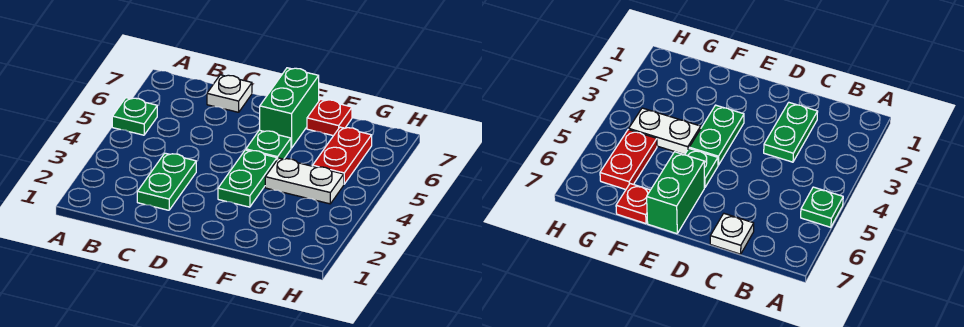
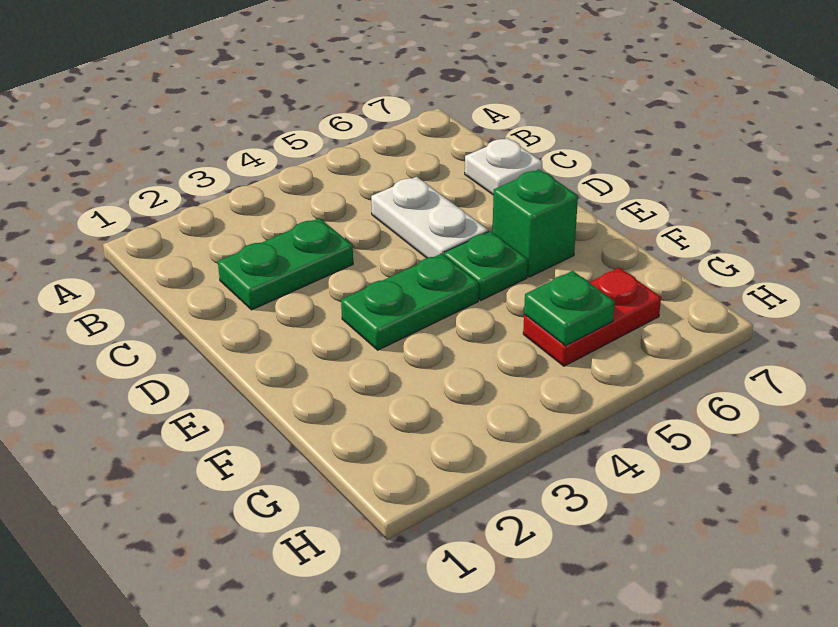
green 1x1 plate [112,98,157,135] -> green 1x1 plate moved to [524,271,615,346]
green 1x2 brick [260,68,319,148] -> green 1x1 brick [493,169,578,277]
white 1x2 plate [265,158,344,204] -> white 1x2 plate moved to [371,177,488,258]
red 1x1 plate [307,99,352,136] -> none

